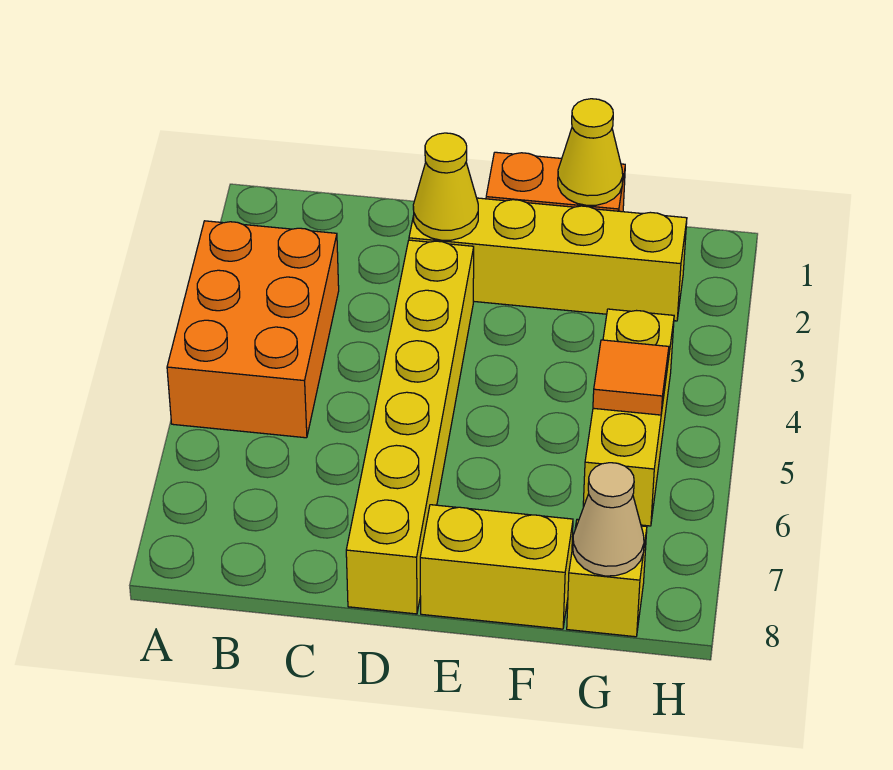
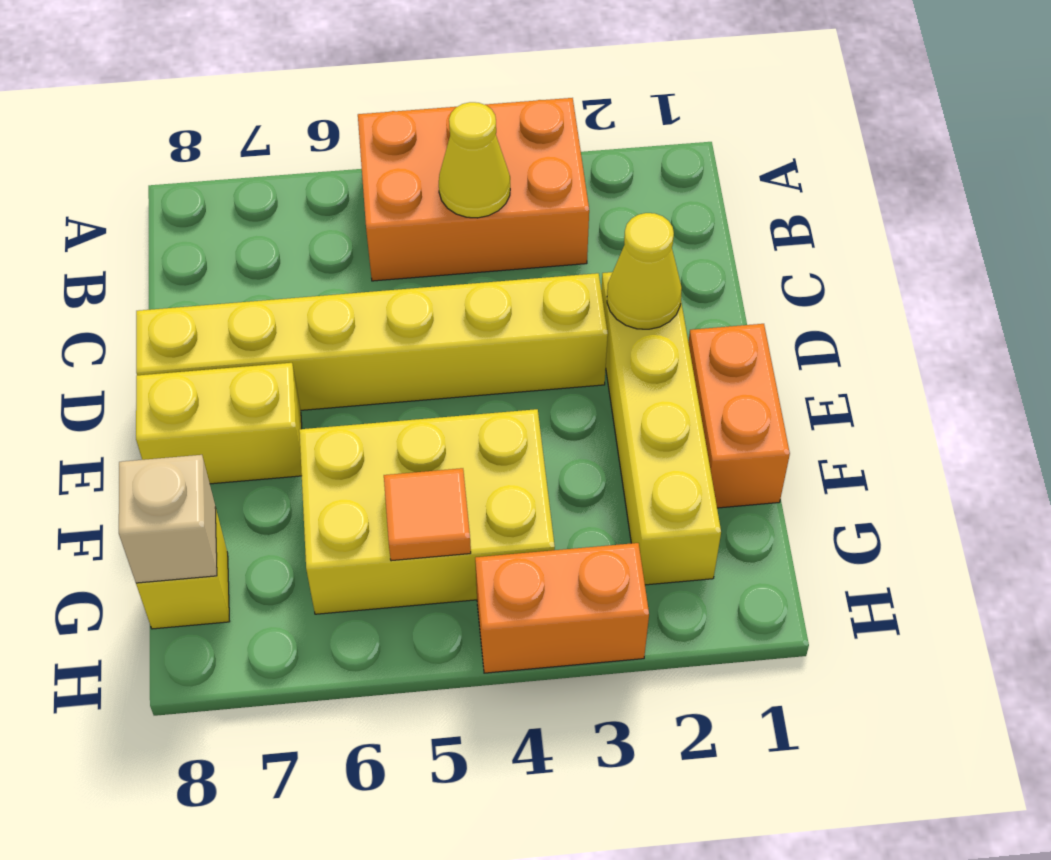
yellow 1x2 brick [420,505,573,629] -> yellow 1x2 brick turned to [136,363,302,484]
yellow 1x1 cone [558,99,623,205] -> yellow 1x1 cone moved to [439,102,510,218]
yellow 1x3 brick [583,309,674,526] -> yellow 2x3 brick [299,409,555,614]
tan 1x1 cone [573,463,644,576] -> tan 1x1 brick [119,455,217,583]
none -> orange 1x2 brick [475,543,649,673]

